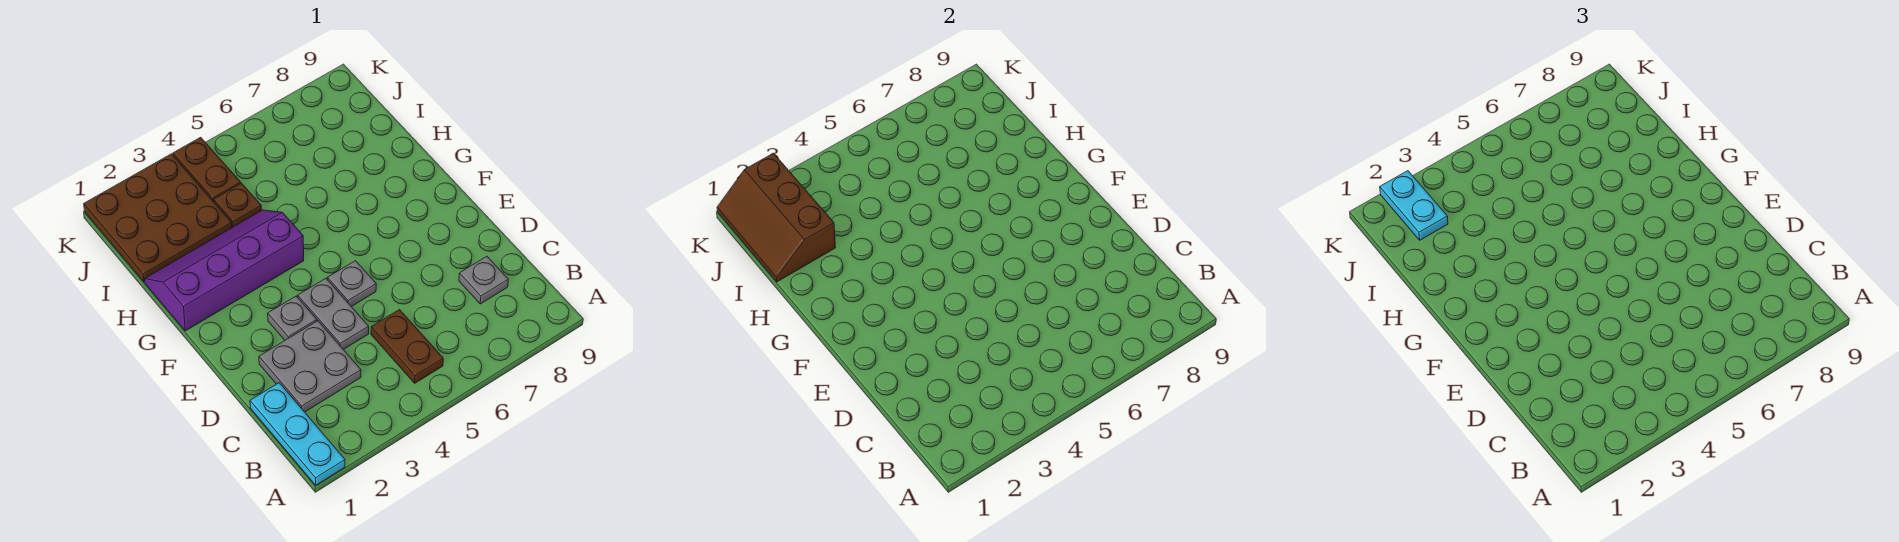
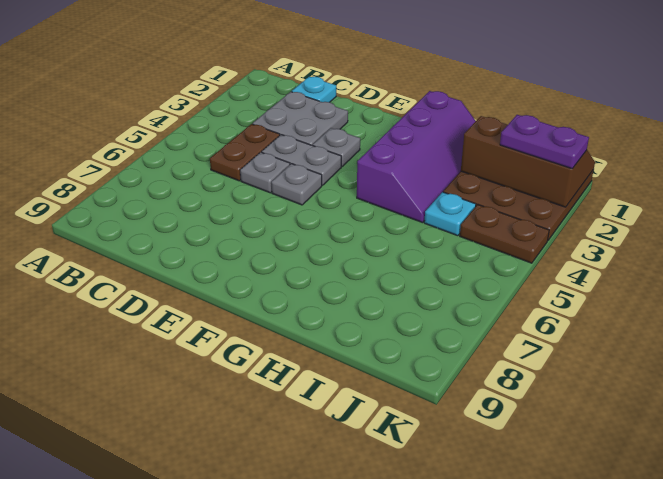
cyan 1x3 plate [250,383,345,485] -> cyan 1x1 plate [292,77,336,102]
brown 1x2 plate [371,310,443,383] -> brown 1x2 plate turned to [210,124,280,181]
grey 1x1 plate [459,256,508,304] -> grey 1x1 plate moved to [240,152,290,193]
brown 1x1 plate [214,183,261,227] -> cyan 1x1 plate [424,192,476,236]
cyan 1x2 plate [1380,171,1448,240] -> purple 1x2 plate [500,115,589,169]

